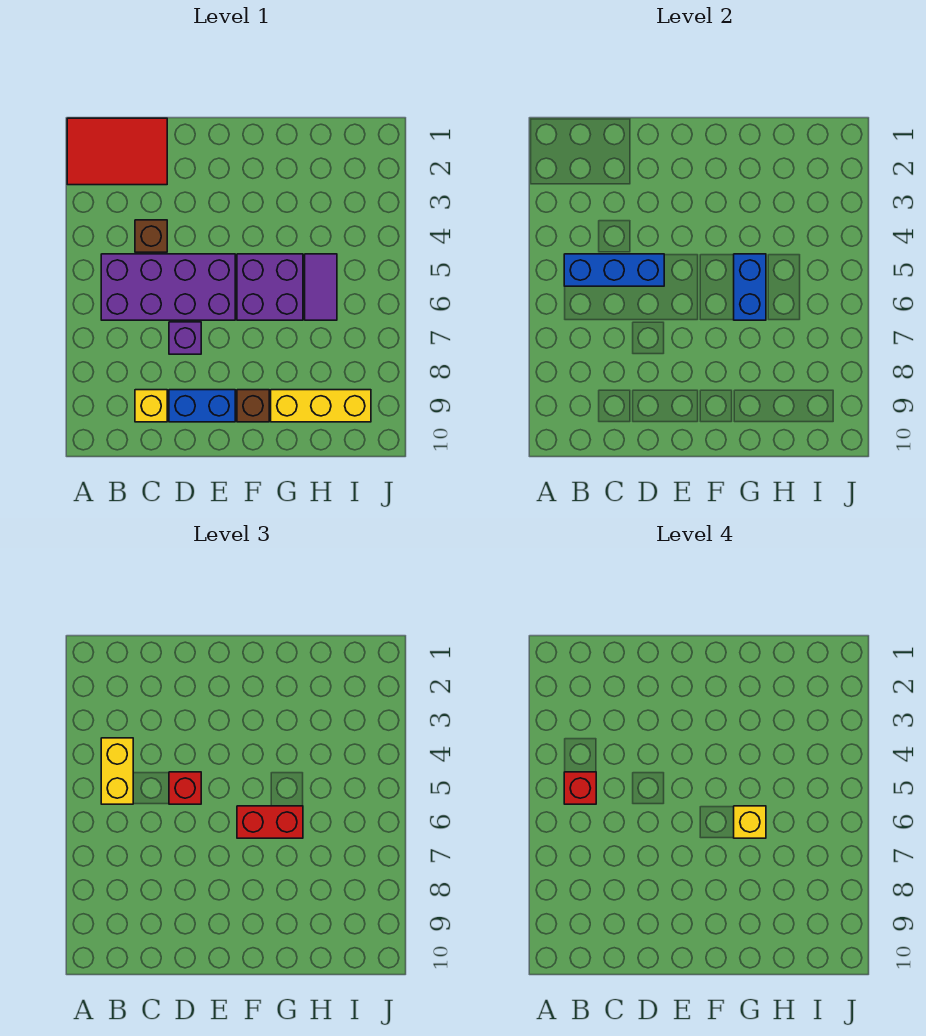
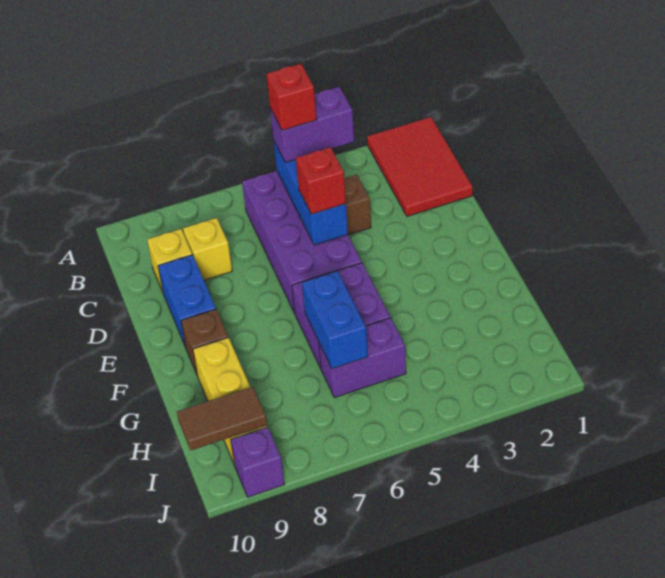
yellow 1x2 brick [101,738,133,804] -> purple 1x2 brick [270,87,354,163]
purple 1x1 brick [169,322,201,354] -> purple 1x1 brick moved to [231,427,284,497]
red 1x2 brick [237,806,303,838] -> none
blue 1x2 brick [734,254,766,320] -> blue 1x2 brick turned to [302,271,368,369]
yellow 1x1 brick [734,806,766,838] -> yellow 1x1 brick moved to [183,218,232,280]
purple 1x2 tile [305,254,337,320] -> purple 1x2 brick [319,318,406,398]
none -> brown 1x2 tile [177,387,267,450]

